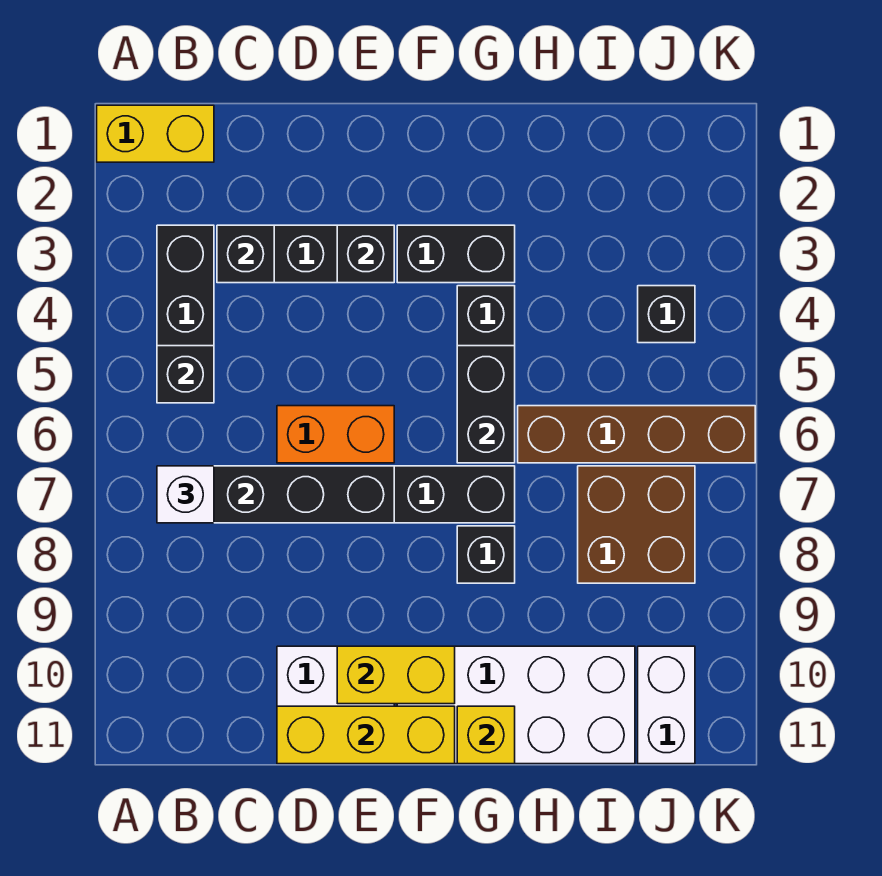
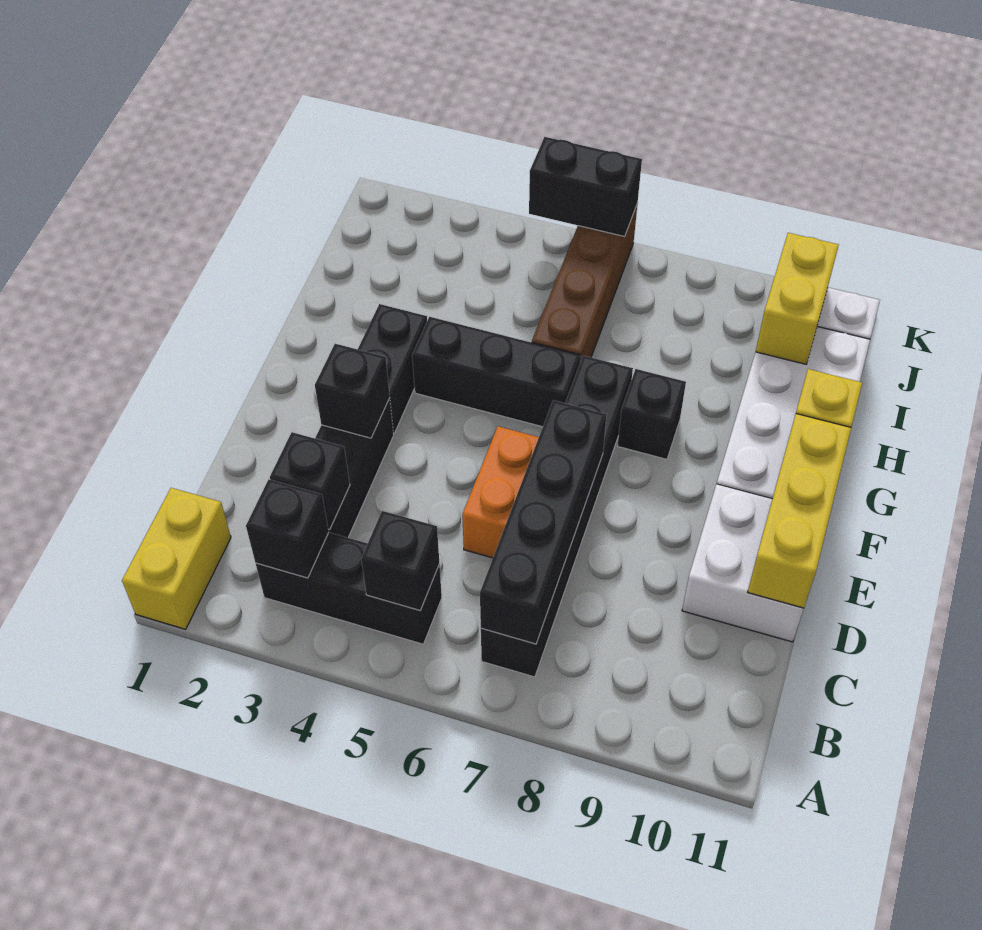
white 1x1 brick [157,466,214,523] -> none
yellow 1x2 brick [337,646,455,704] -> yellow 1x2 brick moved to [756,233,839,364]
black 1x2 brick [457,346,515,463] -> black 1x2 brick moved to [529,137,642,236]
brown 2x2 brick [578,466,695,583] -> none
black 1x1 brick [638,286,695,343] -> black 1x1 brick moved to [246,479,329,578]

